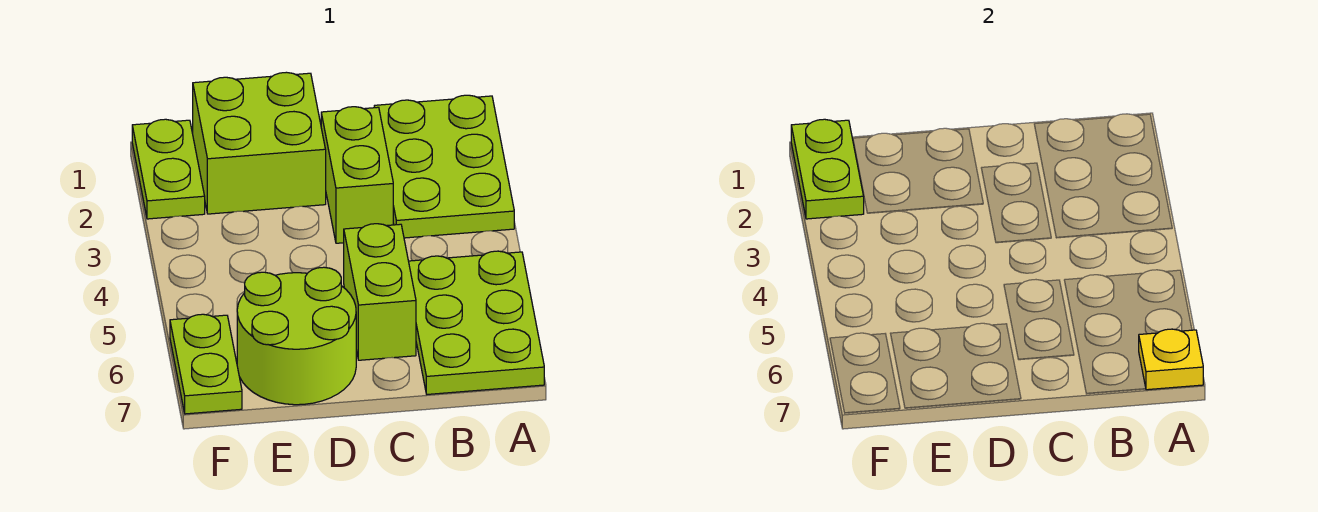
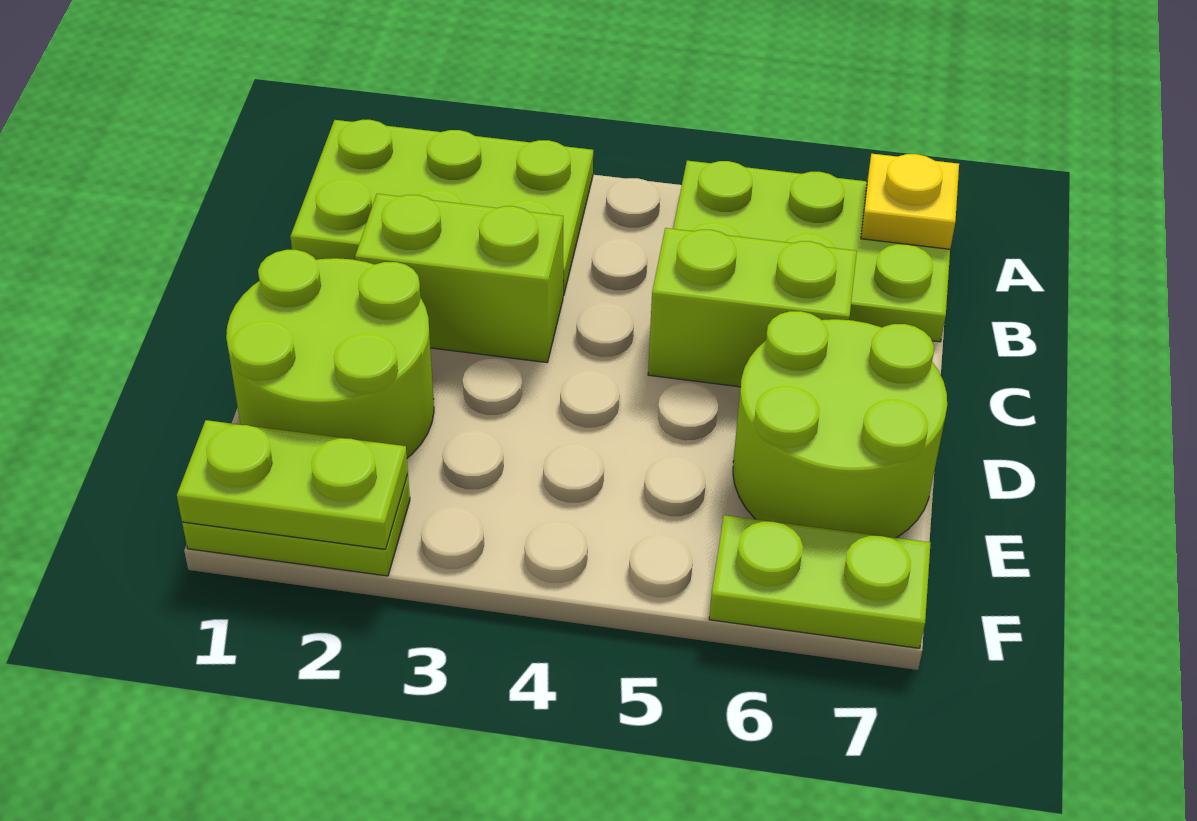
lime 2x2 brick [193,72,326,214] -> lime 2x2 round brick [226,250,434,458]

